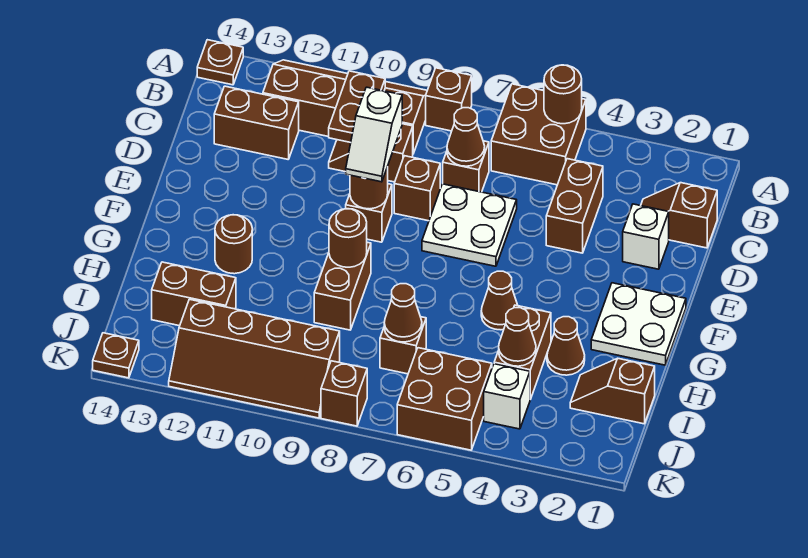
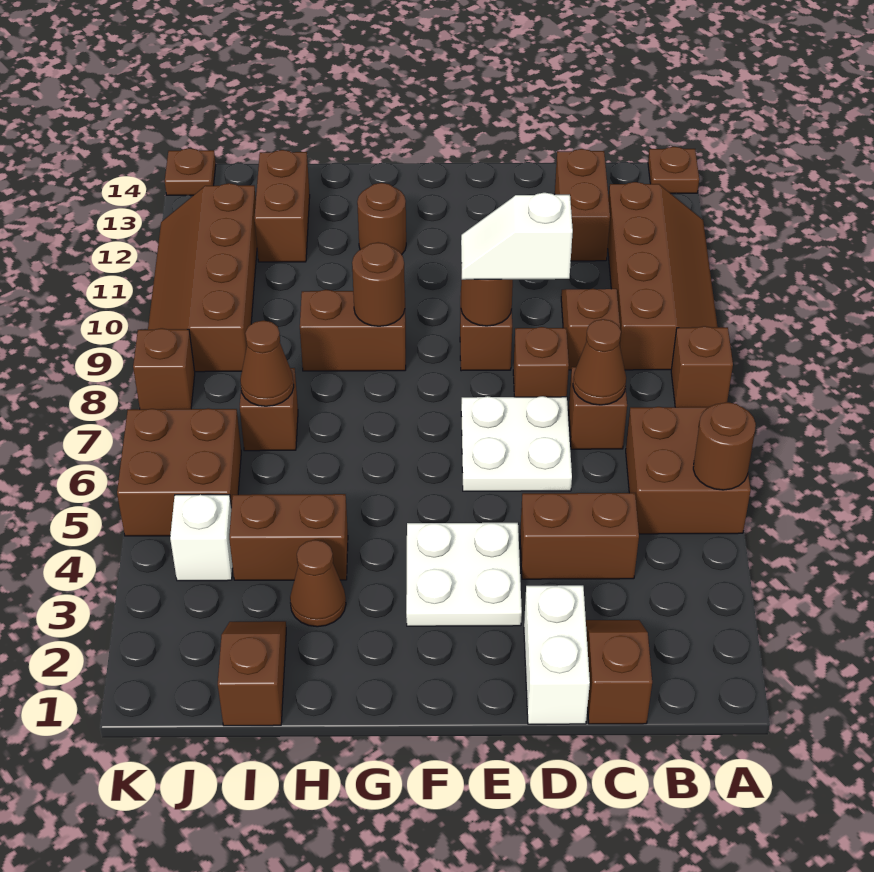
brown 1x2 plate [329,71,385,143] -> none
white 1x1 brick [623,204,669,269] -> white 1x2 brick [524,585,590,724]
white 2x2 plate [591,283,686,365] -> white 2x2 plate moved to [406,523,522,626]
brown 1x1 cone [481,271,518,330] -> none
brown 1x1 cone [499,308,536,366] -> none

